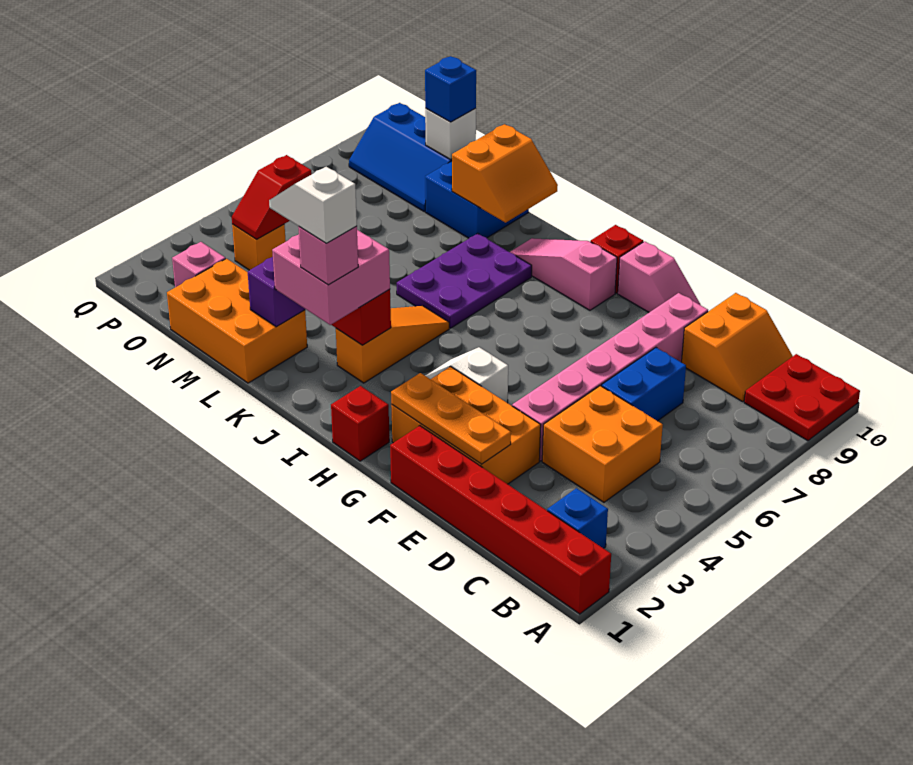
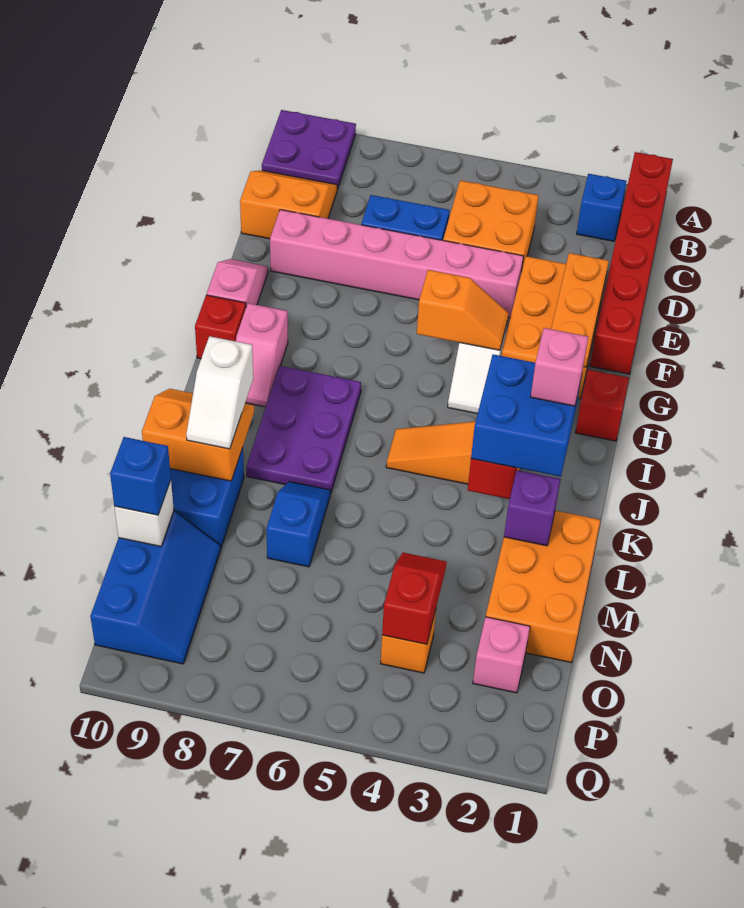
red 2x2 plate [744,354,860,441] -> purple 2x2 plate [262,110,356,189]
none -> orange 1x2 slope [417,270,508,350]
pink 1x3 slope [510,238,617,310] -> pink 1x2 slope [236,303,288,407]
pink 2x2 brick [272,230,390,325] -> blue 2x2 brick [471,354,582,477]
white 1x2 slope [269,166,357,243] -> white 1x2 slope moved to [186,336,253,449]
purple 2x3 plate [397,233,532,328] -> purple 2x3 plate turned to [246,366,361,494]
none -> blue 1x2 slope [266,482,331,567]
red 1x2 slope [232,155,312,239] -> red 1x2 slope turned to [382,553,447,644]

